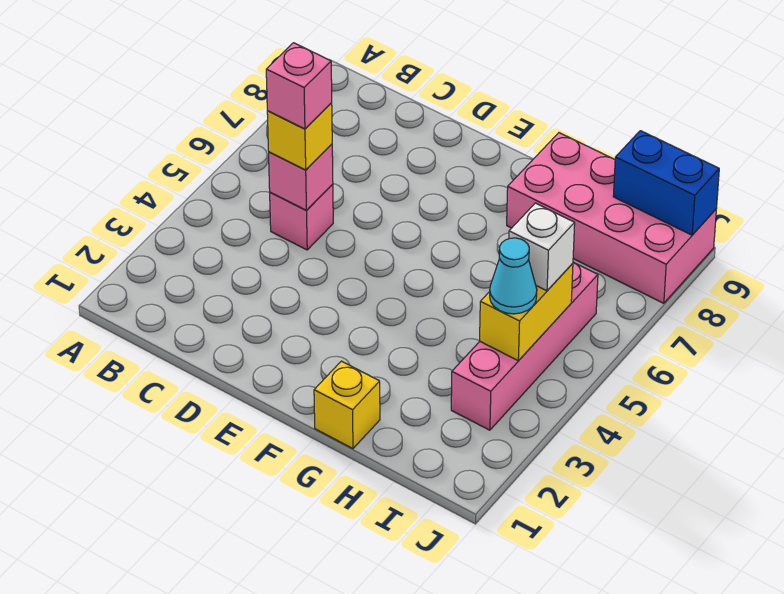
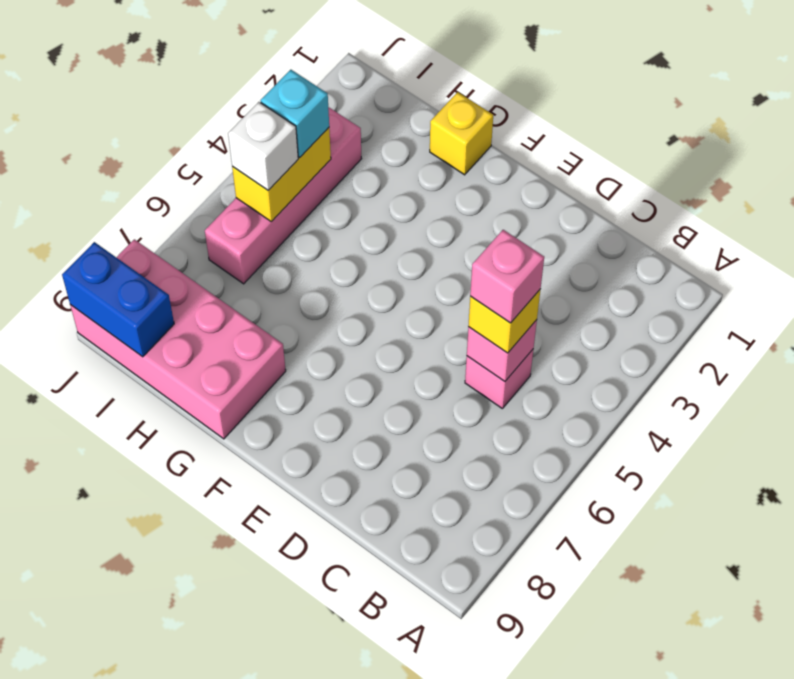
cyan 1x1 cone [490,238,537,314] -> cyan 1x1 brick [261,70,329,157]

